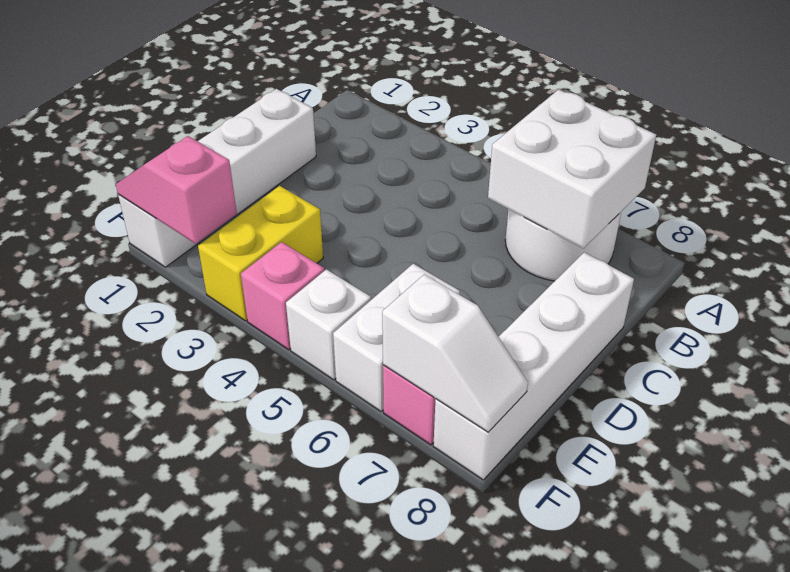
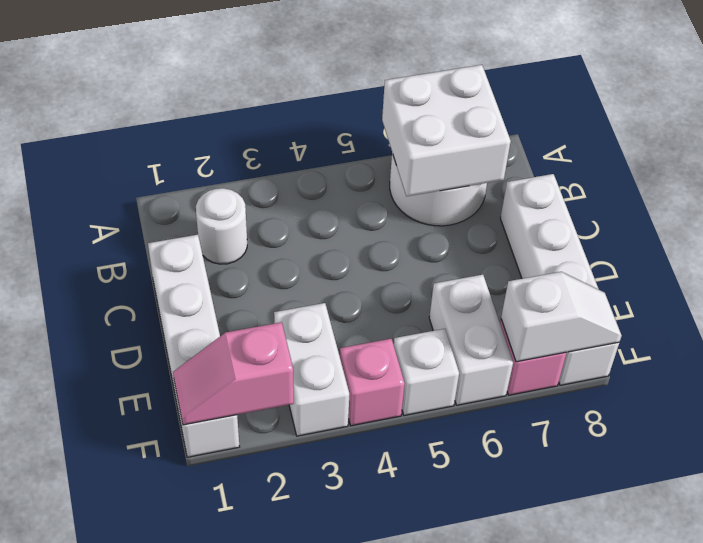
none -> white 1x1 round brick [196,188,247,264]
yellow 1x2 brick [198,186,323,321] -> white 1x2 brick [274,303,349,436]

